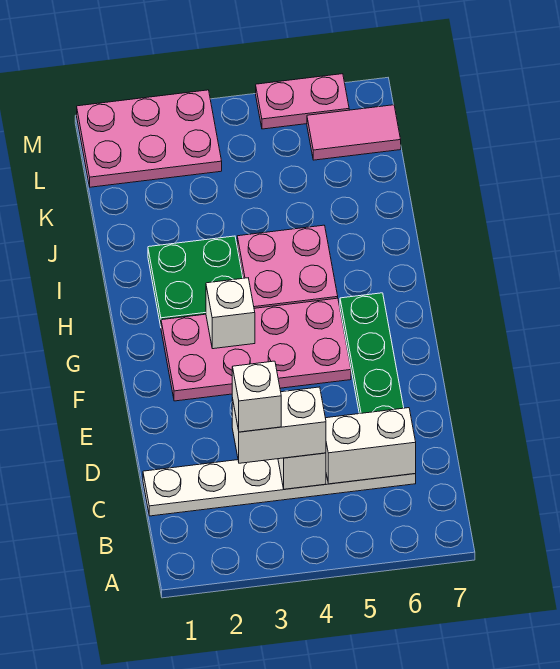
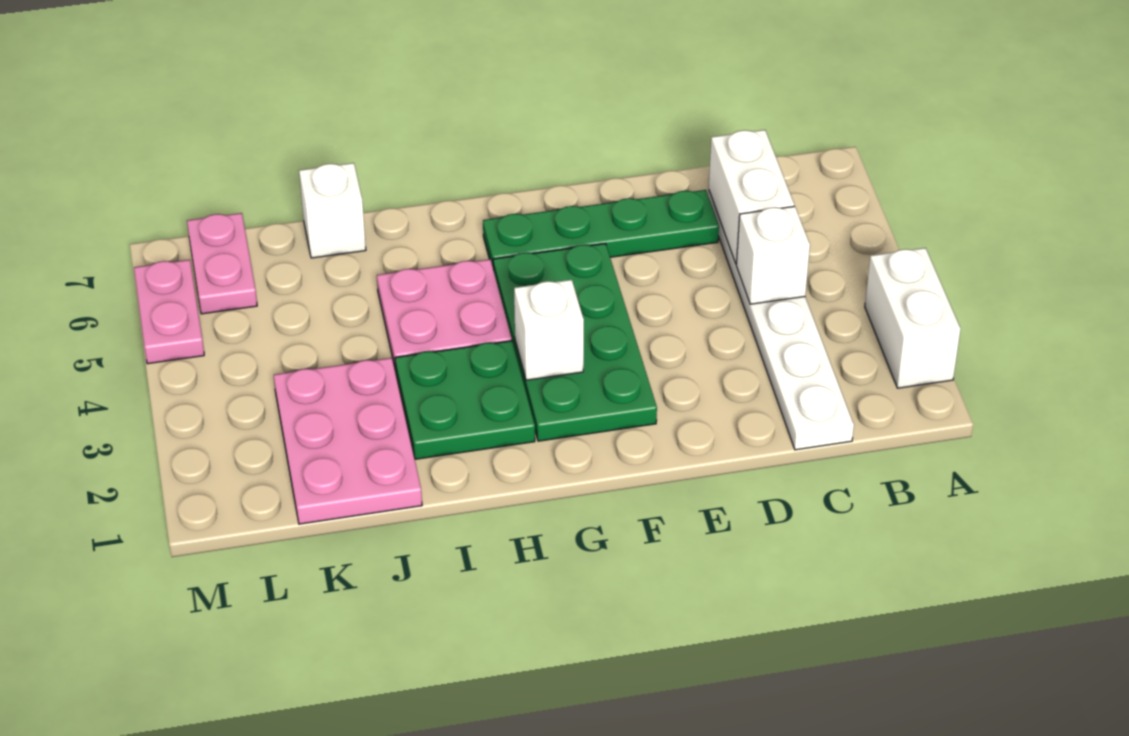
white 1x2 brick [232,387,326,463] -> white 1x2 brick moved to [865,248,961,388]
white 1x1 brick [232,361,281,432] -> white 1x1 brick moved to [299,163,366,258]
pink 2x4 plate [161,298,351,401] -> green 2x4 plate [493,244,657,441]
pink 2x3 plate [77,90,222,187] -> pink 2x3 plate moved to [274,358,422,524]
pink 1x2 tile [307,105,401,160] -> pink 1x2 plate [187,213,257,314]

